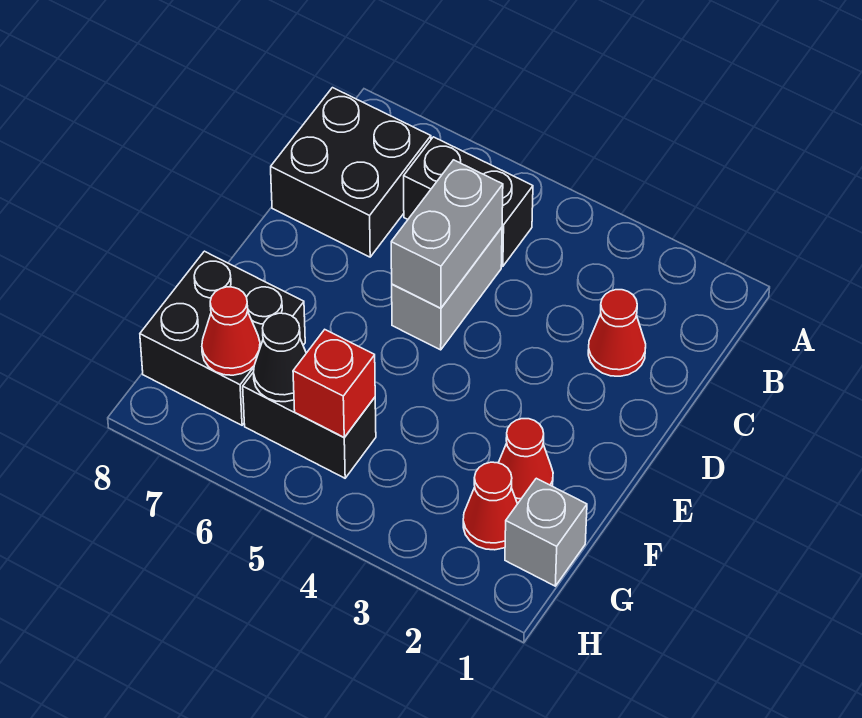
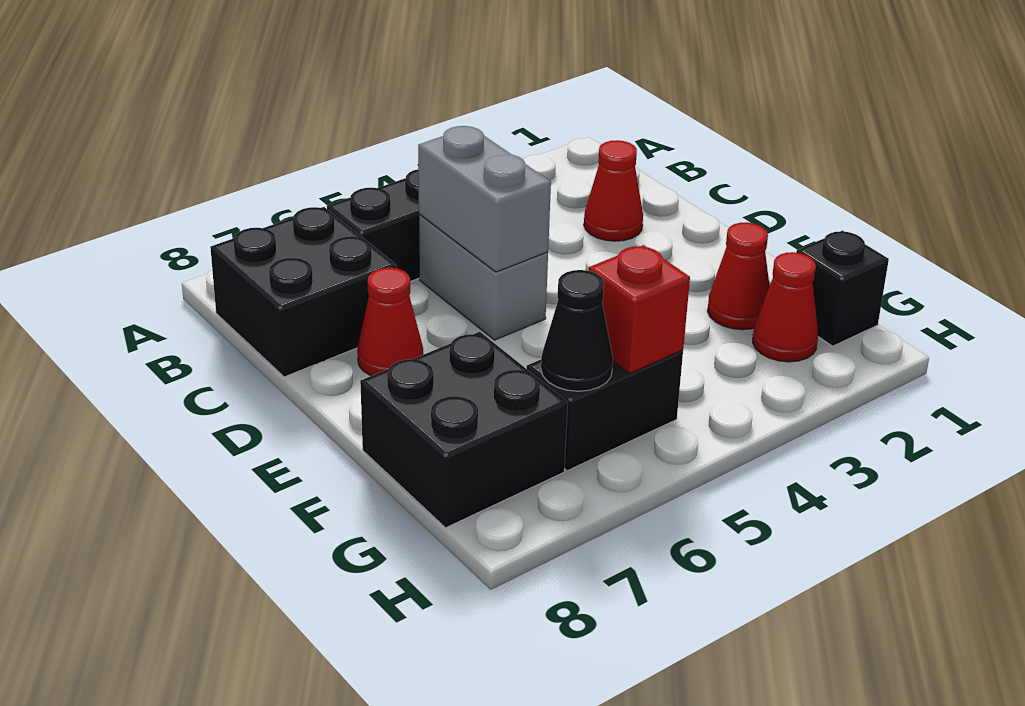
grey 1x1 brick [505,478,587,586] -> black 1x1 brick [796,231,889,346]
red 1x1 cone [202,287,260,375] -> red 1x1 cone moved to [357,268,423,376]

